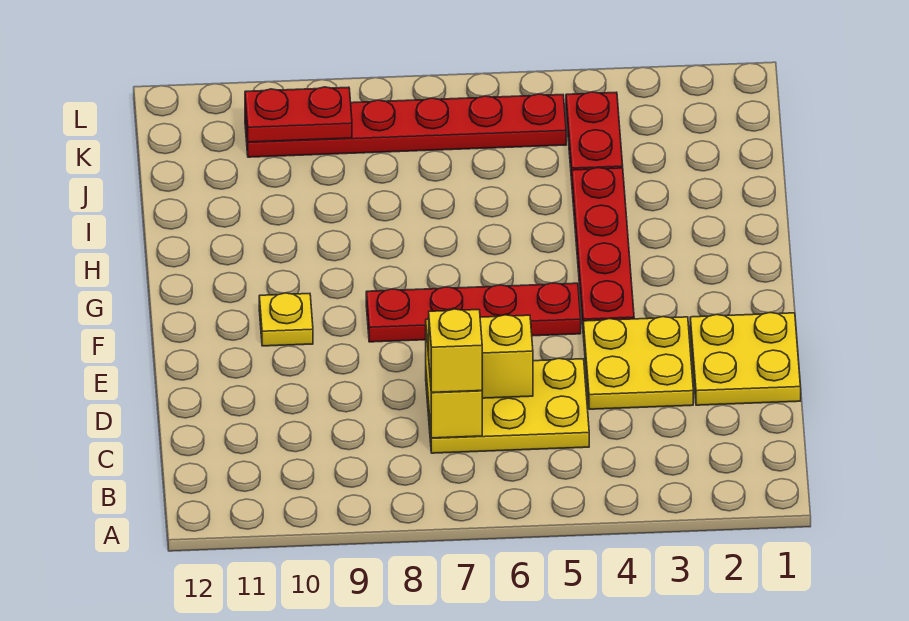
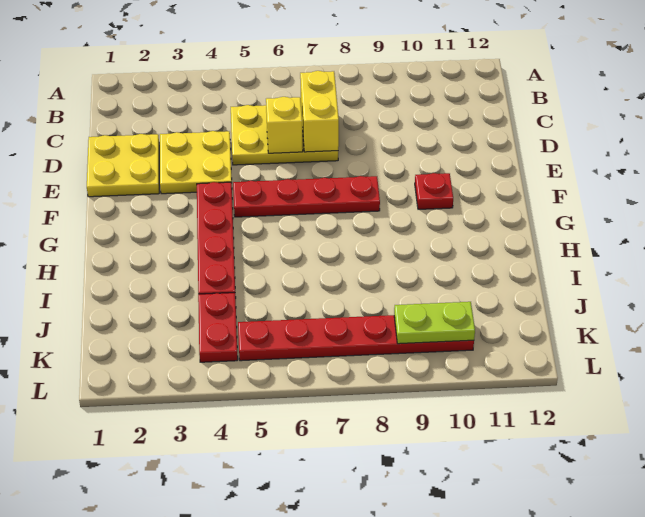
yellow 1x1 brick [429,309,482,393] -> none
yellow 1x1 plate [259,293,313,346] -> red 1x1 plate [415,173,453,209]
red 1x2 plate [245,87,352,142] -> lime 1x2 plate [394,302,475,344]

